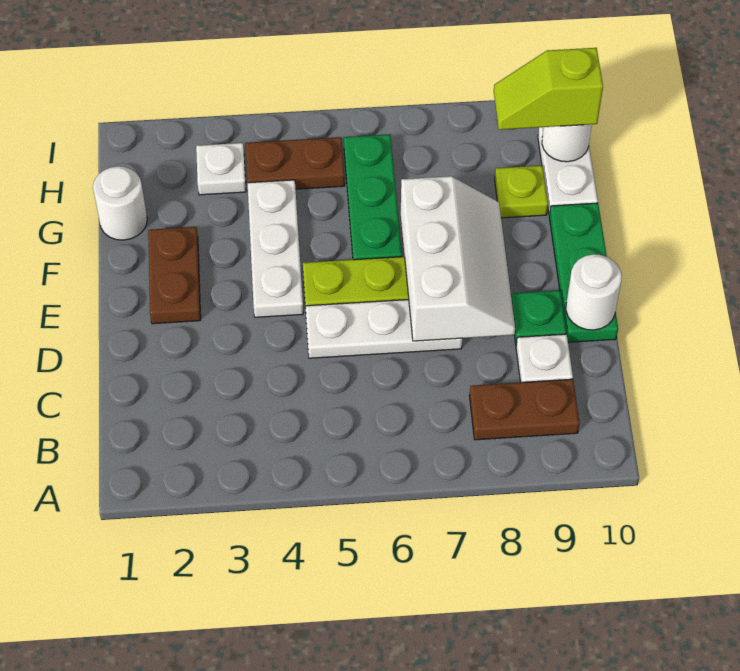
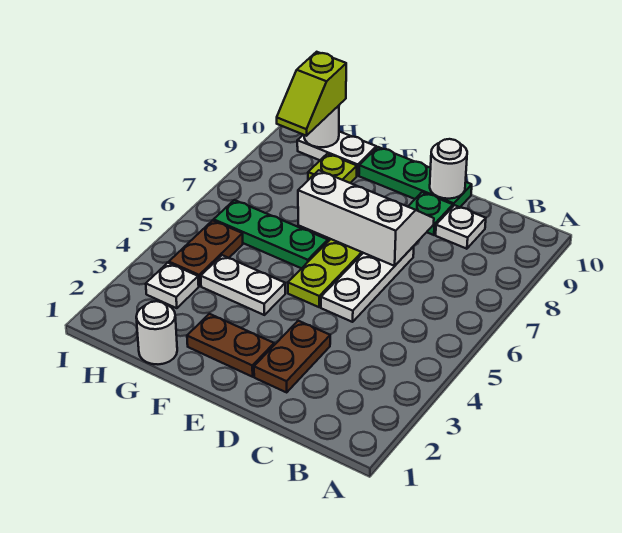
brown 1x2 plate [469,379,579,440] -> brown 1x2 plate moved to [254,321,330,392]
white 1x3 plate [248,180,303,317] -> white 1x2 plate [201,255,285,315]

